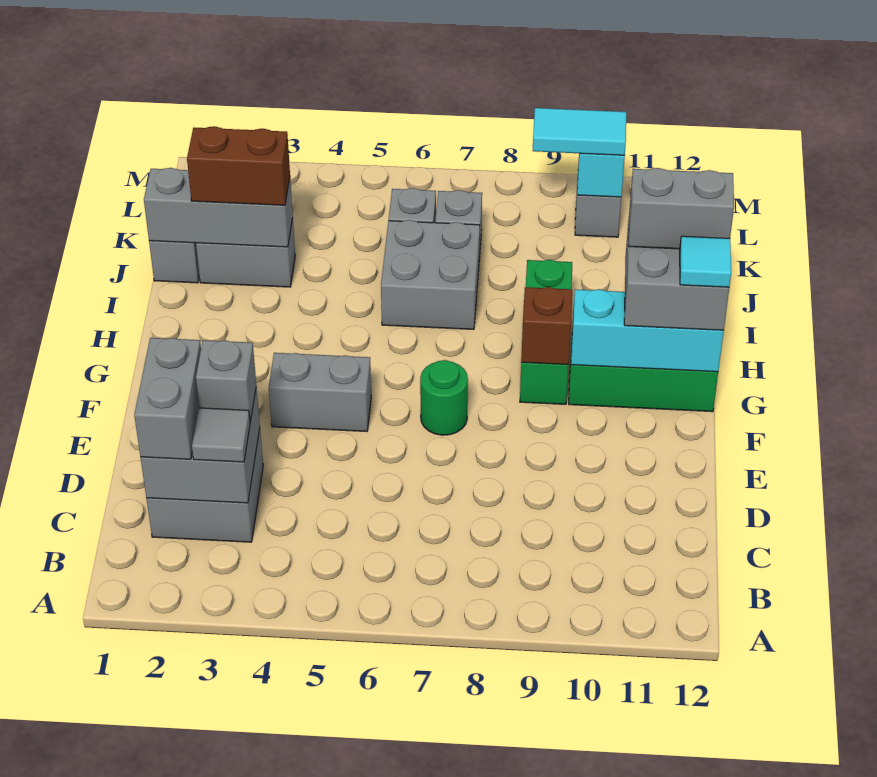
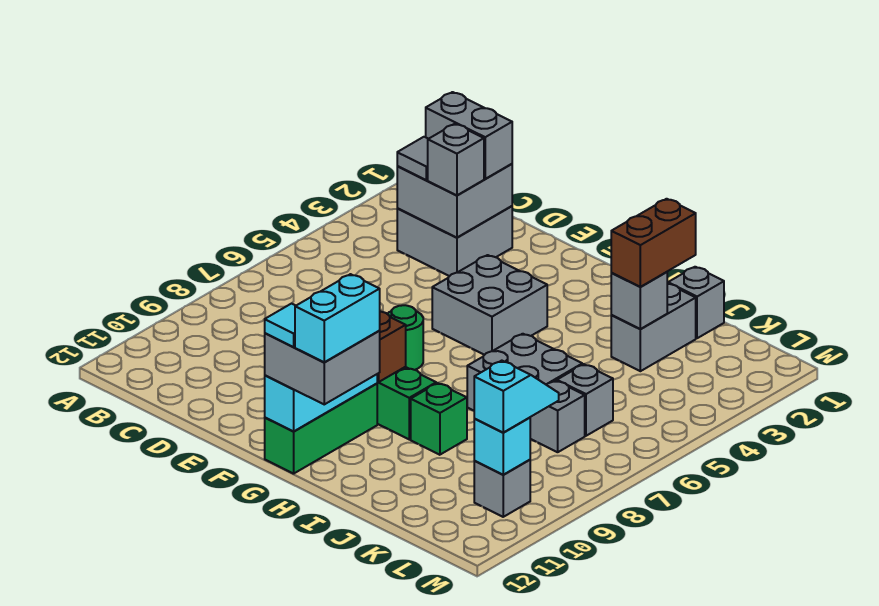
grey 1x2 brick [269,353,371,432] -> grey 2x2 brick [432,255,547,355]
grey 1x2 brick [629,168,734,249] -> cyan 1x2 brick [295,274,380,362]
grey 1x3 brick [144,168,293,247] -> grey 1x1 brick [611,272,667,329]
cyan 1x2 tile [533,108,626,155] -> cyan 1x2 slope [474,361,559,433]

